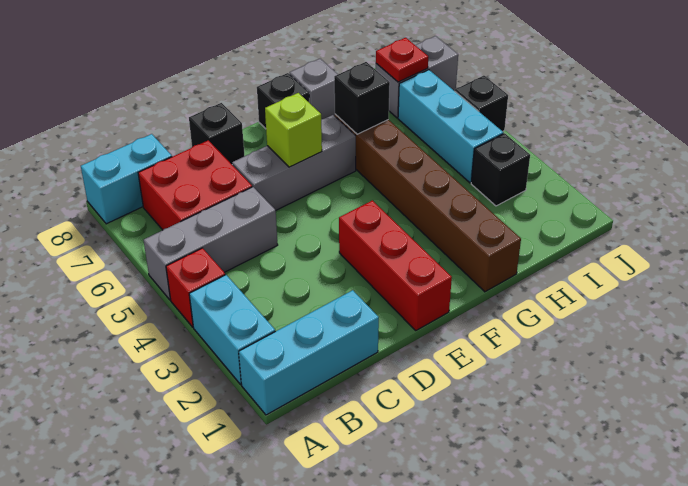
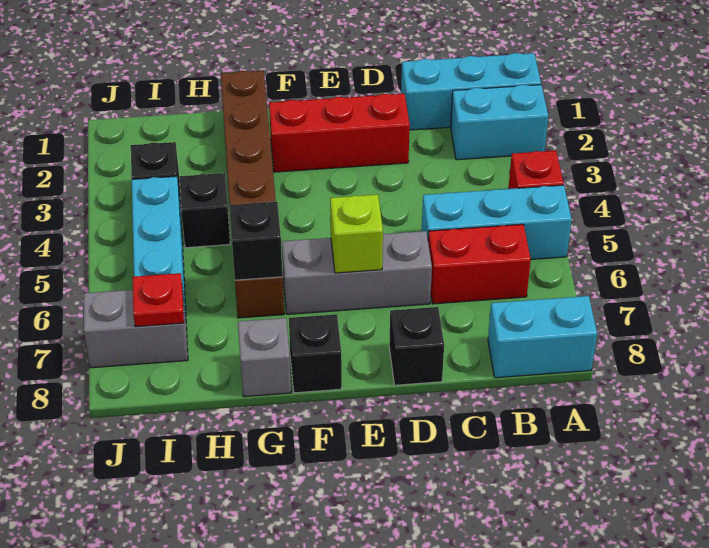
cyan 1x2 brick [189,275,275,384] -> cyan 1x2 brick turned to [451,85,548,160]
grey 1x3 brick [144,187,278,300] -> cyan 1x3 brick [422,185,572,259]
red 2x2 brick [138,140,252,230] -> red 1x2 brick [428,224,531,304]
red 1x3 brick [339,200,452,330] -> red 1x3 brick turned to [269,94,410,172]
black 1x1 brick [455,76,508,131] -> black 1x1 brick moved to [180,173,230,248]

